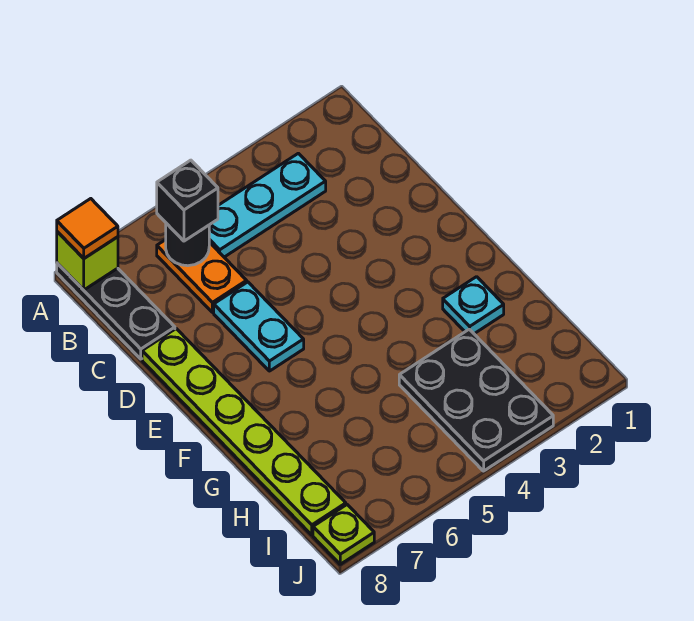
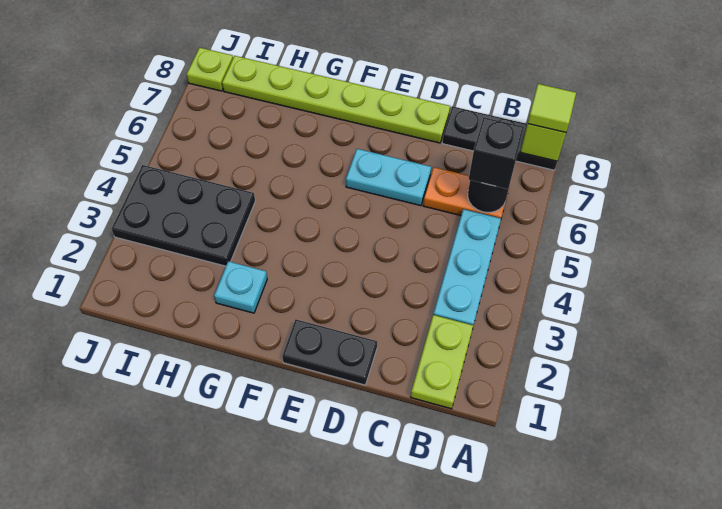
orange 1x1 tile [57,199,118,258] -> lime 1x1 tile [528,84,576,132]
none -> lime 1x2 plate [411,315,473,409]
none -> black 1x2 plate [282,319,377,385]

